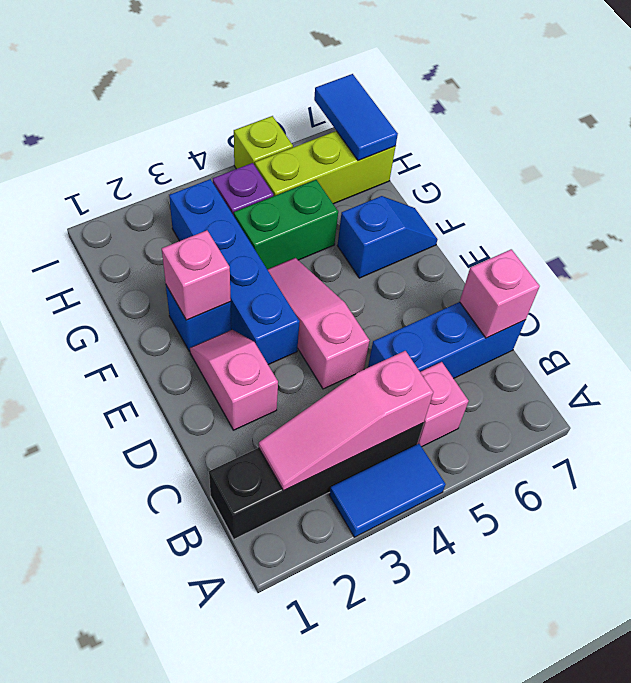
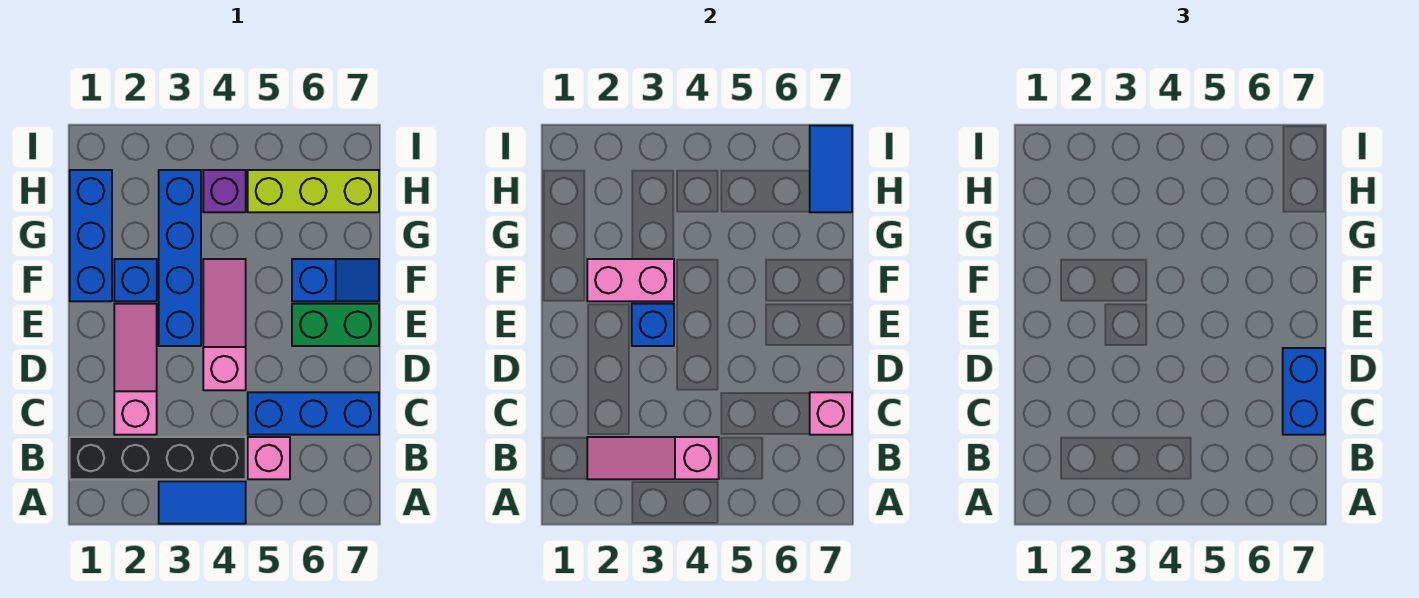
none -> blue 1x2 brick [1283,348,1325,435]
pink 1x2 slope [190,330,278,430] -> pink 1x3 slope [114,304,157,435]
none -> blue 1x1 brick [632,304,674,346]
none -> blue 1x3 brick [70,170,112,301]
pink 1x1 brick [162,230,231,320] -> pink 1x2 brick [587,259,674,301]
green 1x2 brick [234,180,338,269] -> green 1x2 brick moved to [292,304,379,346]
lime 1x1 brick [234,116,293,169] -> none

